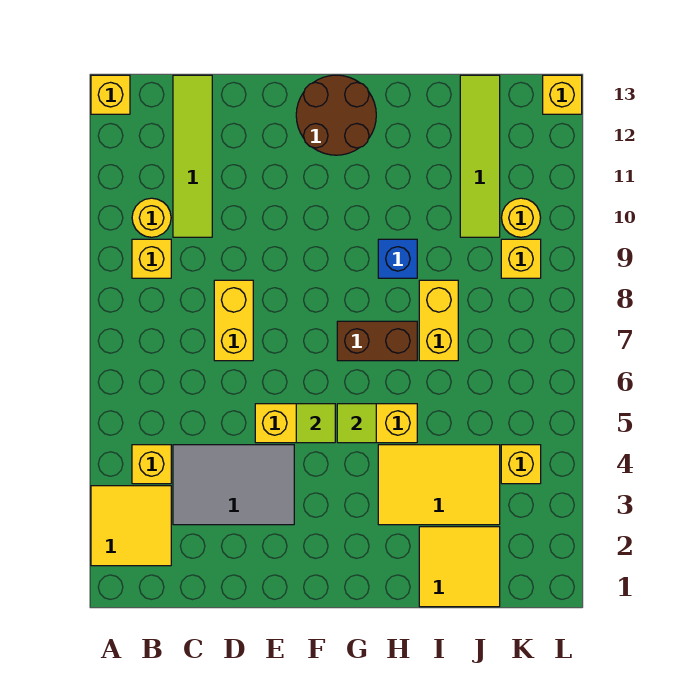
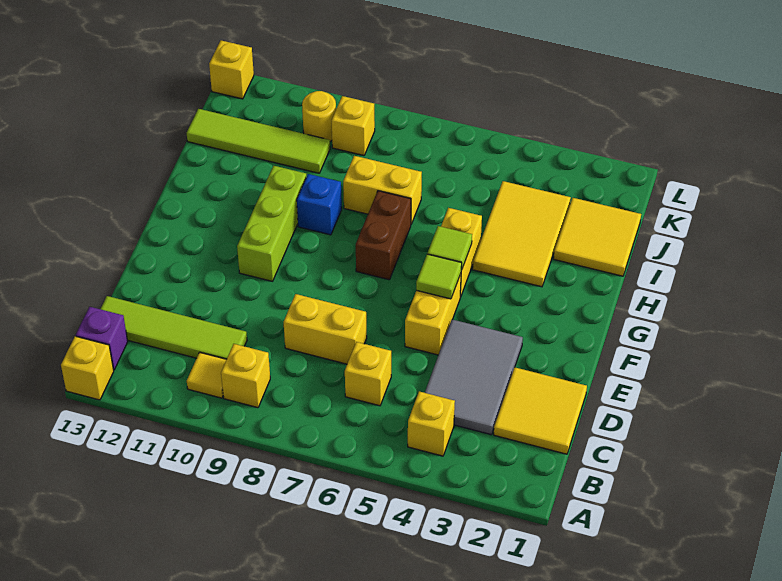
yellow 2x2 tile [91,486,171,566] -> yellow 2x2 tile moved to [494,367,587,454]
yellow 1x1 round brick [132,198,171,237] -> yellow 1x1 tile [187,352,226,398]
none -> purple 1x1 brick [76,307,128,370]
none -> lime 1x3 brick [237,166,306,281]
brown 2x2 round brick [296,75,376,155] -> none
yellow 1x1 brick [501,445,541,484] -> yellow 1x1 brick moved to [345,342,391,406]

